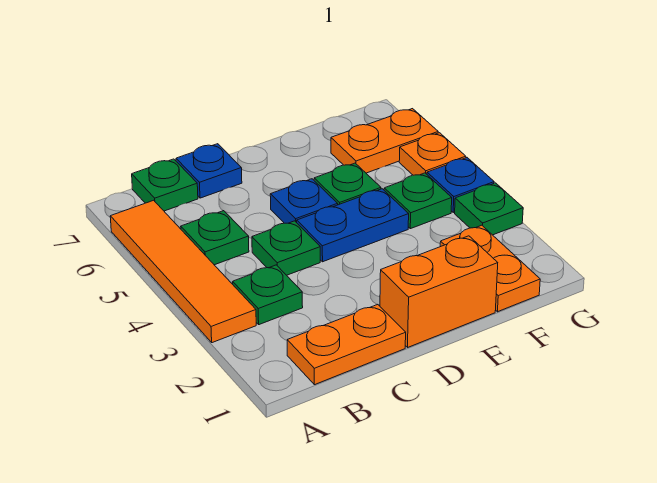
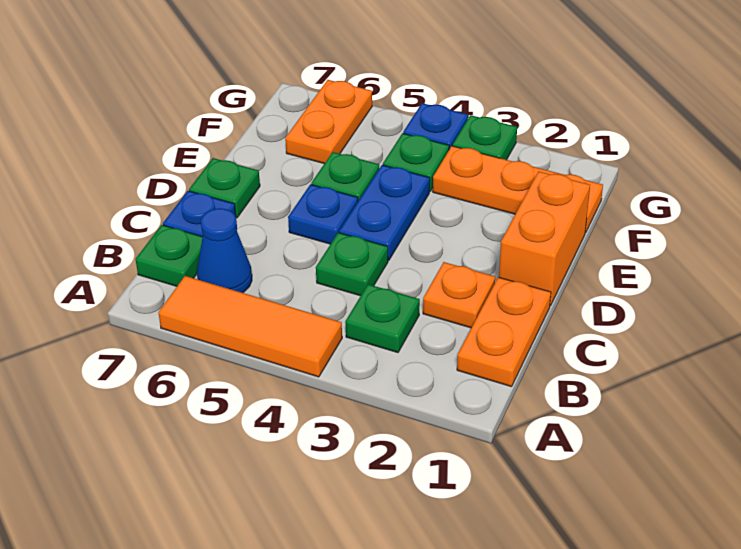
orange 1x4 tile [110,200,256,343] -> orange 1x3 tile [158,276,342,377]
green 1x1 plate [181,211,249,265] -> green 1x1 plate moved to [189,158,260,218]
none -> blue 1x1 cone [197,208,252,293]
orange 1x2 plate [440,225,540,312] -> orange 1x3 plate [433,146,603,233]
orange 1x1 plate [399,133,466,175] -> orange 1x1 plate moved to [423,262,495,328]

